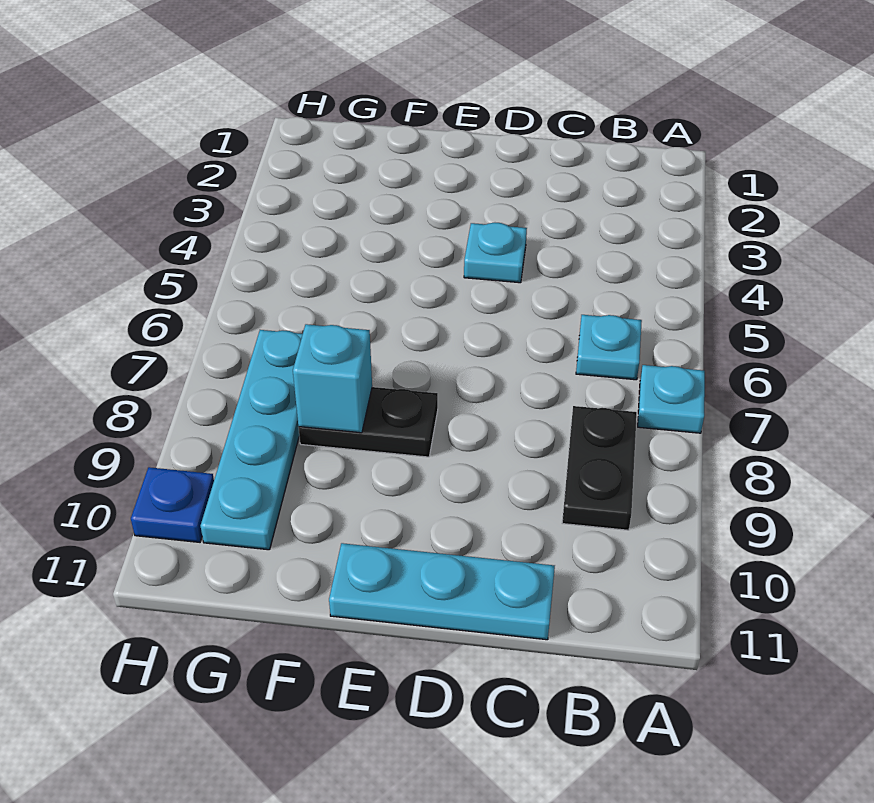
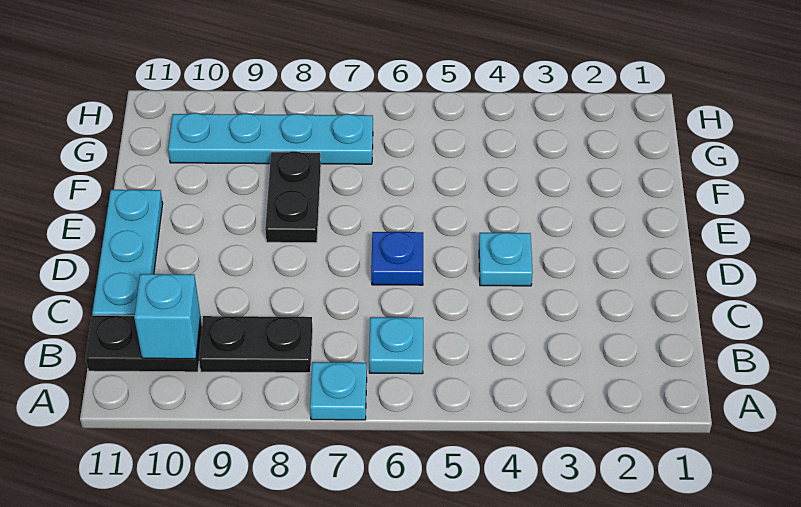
none -> black 1x2 plate [86,315,202,372]
cyan 1x1 brick [293,324,372,433] -> cyan 1x1 brick moved to [134,274,200,359]
blue 1x1 plate [131,467,214,542] -> blue 1x1 plate moved to [371,232,423,285]

